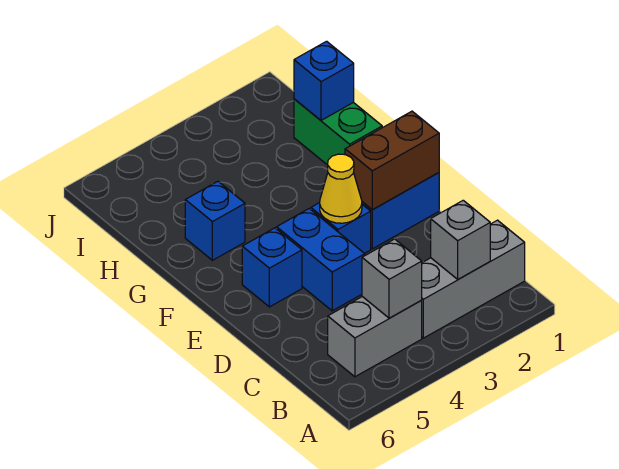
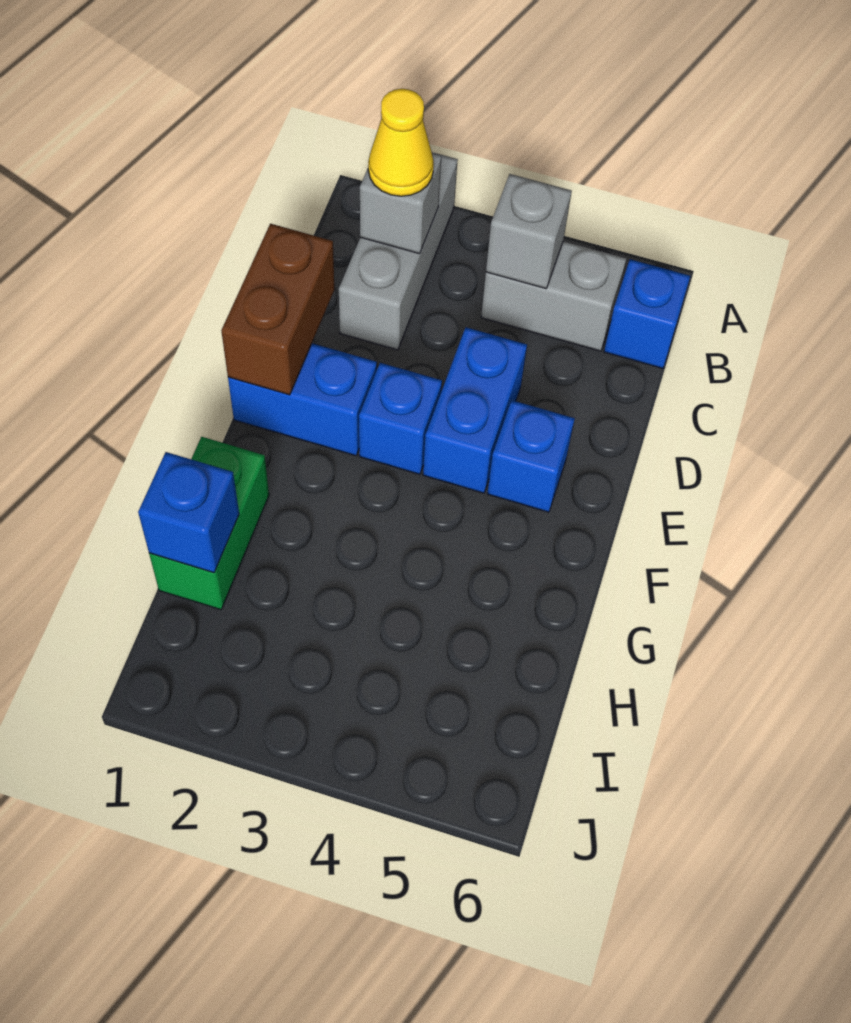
grey 1x3 brick [422,220,525,338] -> grey 1x3 brick turned to [339,152,458,350]
brown 1x2 brick [345,111,439,210] -> brown 1x2 brick turned to [221,224,335,395]
yellow 1x1 cone [320,154,362,223] -> yellow 1x1 cone moved to [368,89,434,196]
blue 1x1 brick [185,181,245,260] -> blue 1x1 brick moved to [604,259,690,368]

